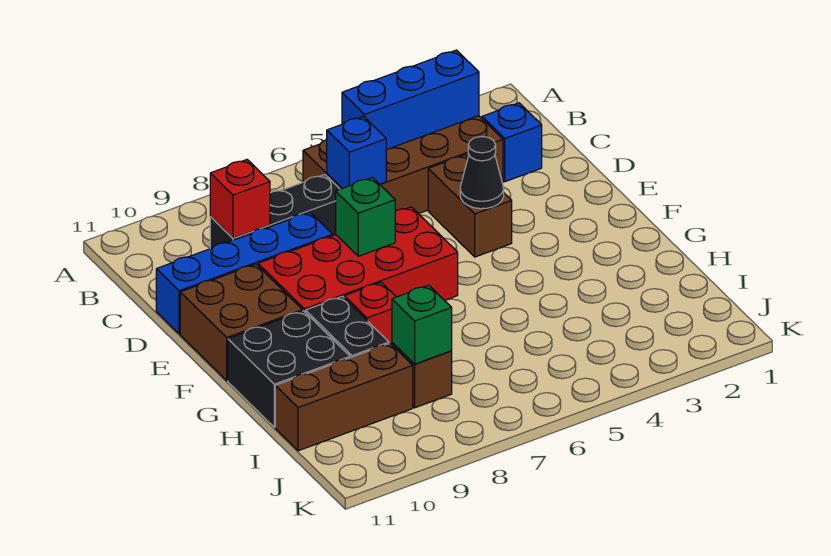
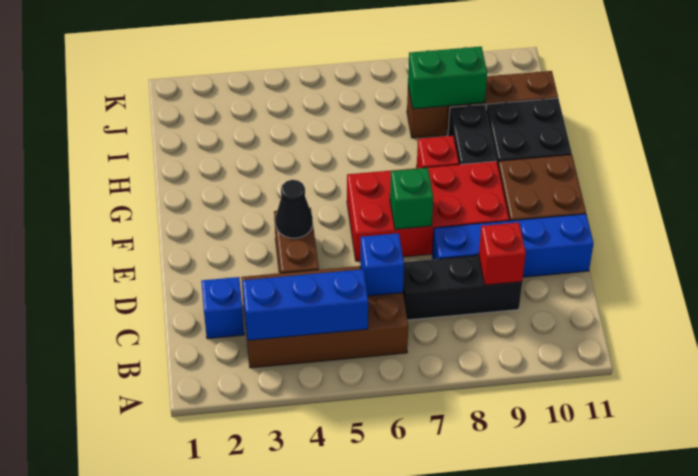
green 1x1 brick [392,285,452,364] -> green 1x2 brick [408,47,487,109]

